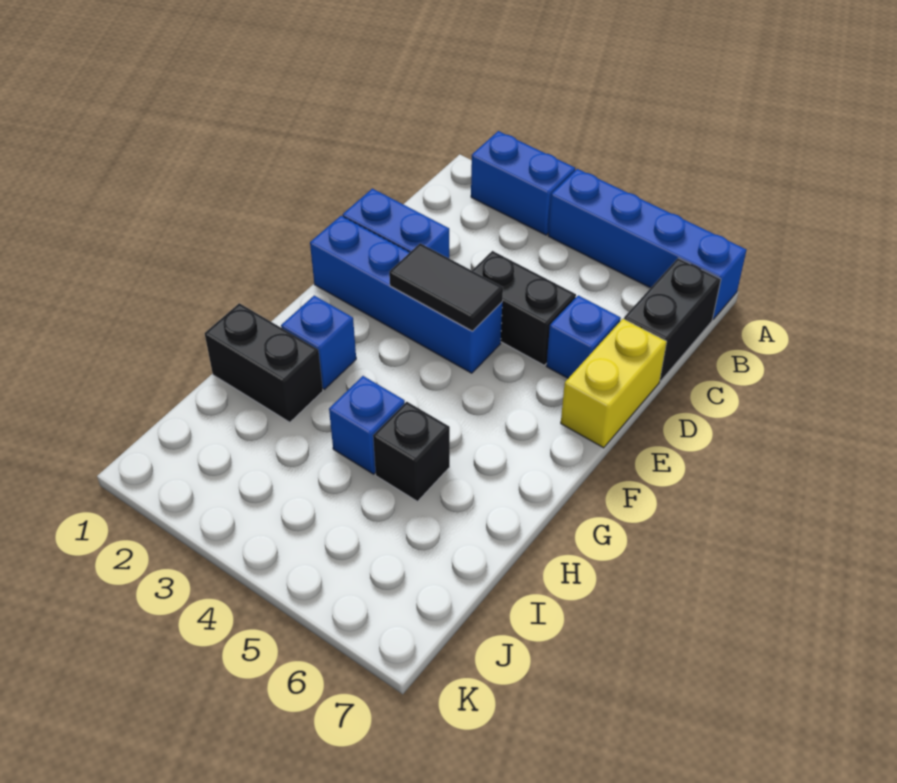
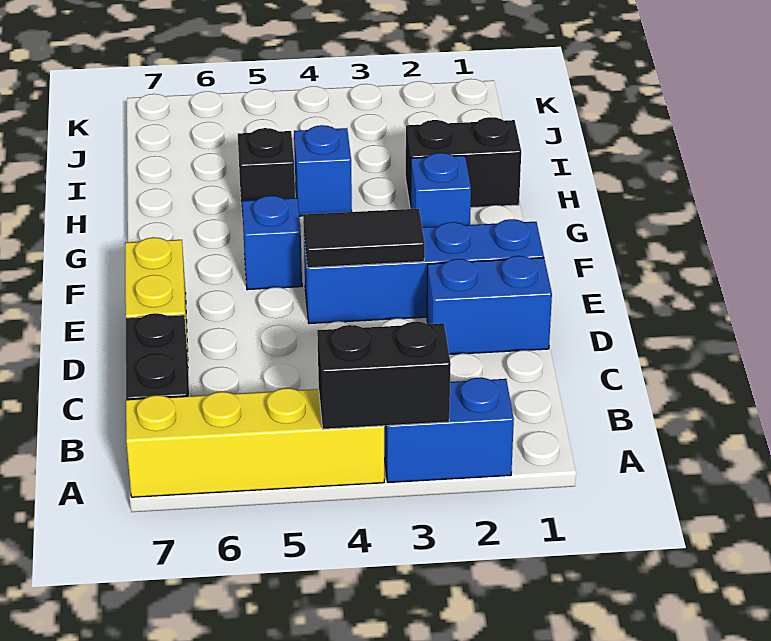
blue 1x4 brick [548,169,746,319] -> yellow 1x4 brick [126,388,384,497]
black 1x2 brick [472,251,576,365] -> black 1x2 brick moved to [317,322,451,429]
blue 1x1 brick [546,295,621,378] -> blue 1x1 brick moved to [242,196,302,290]

